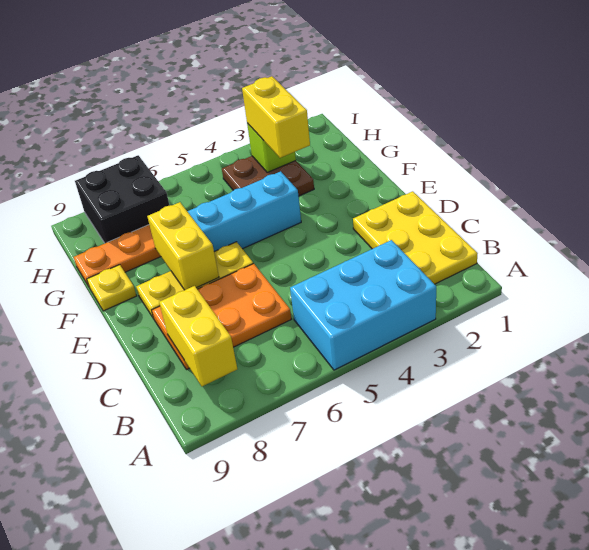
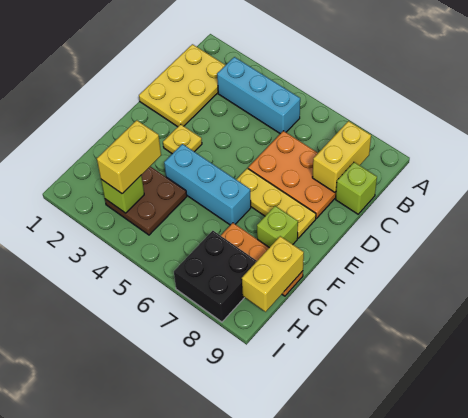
cyan 2x3 brick [290,240,436,370] -> cyan 1x3 brick [217,57,300,134]
none -> lime 1x1 brick [336,162,377,214]
yellow 1x2 brick [147,202,219,290] -> yellow 1x2 brick moved to [242,236,304,312]
none -> lime 1x1 brick [257,206,298,248]
yellow 1x1 plate [87,265,136,311] -> yellow 1x1 plate moved to [163,124,202,154]

